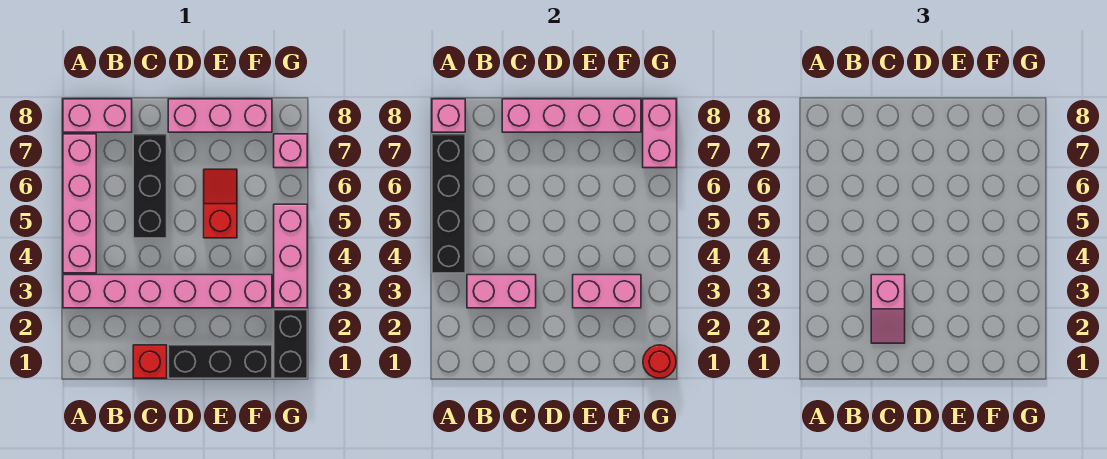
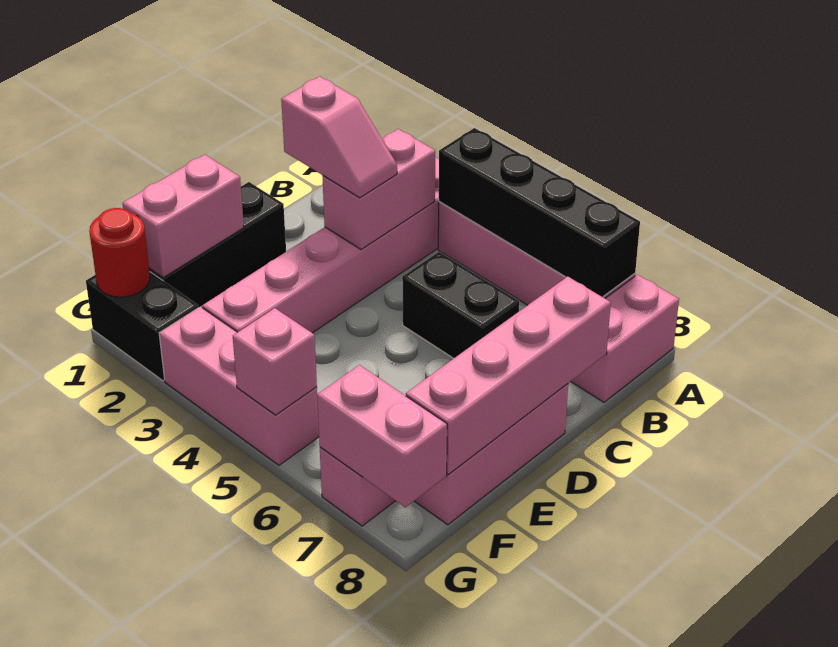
pink 1x1 brick [432,99,465,132] -> pink 1x1 brick moved to [233,308,317,415]
red 1x1 brick [133,345,167,378] -> none
pink 1x2 slope [871,275,905,343] -> pink 1x2 slope turned to [281,76,397,198]
black 1x3 brick [133,134,167,238] -> black 1x2 brick [402,252,519,358]
pink 1x2 brick [573,275,641,308] -> pink 1x2 brick moved to [122,155,244,278]
red 1x2 slope [204,169,237,238] -> none

